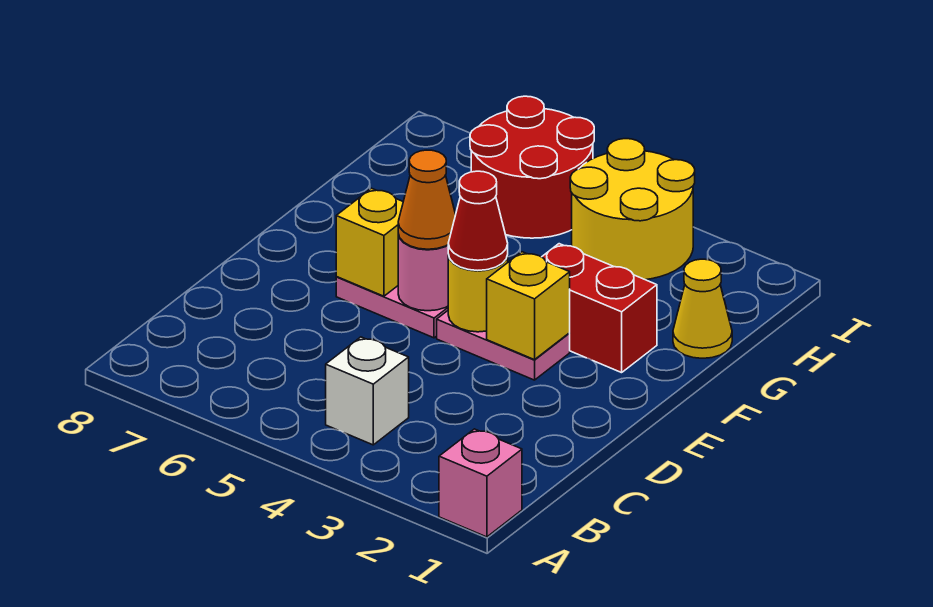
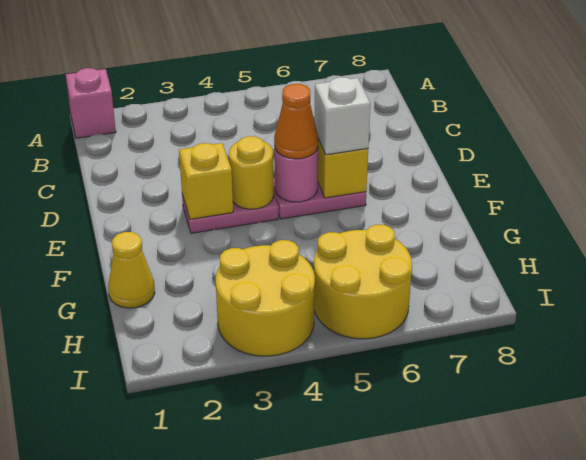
white 1x1 brick [326,337,409,445] -> white 1x1 brick moved to [314,77,370,155]
red 1x1 cone [448,171,508,270] -> none
red 1x2 brick [542,244,657,373] -> none
red 2x2 round brick [470,96,594,238] -> yellow 2x2 round brick [314,225,412,339]

